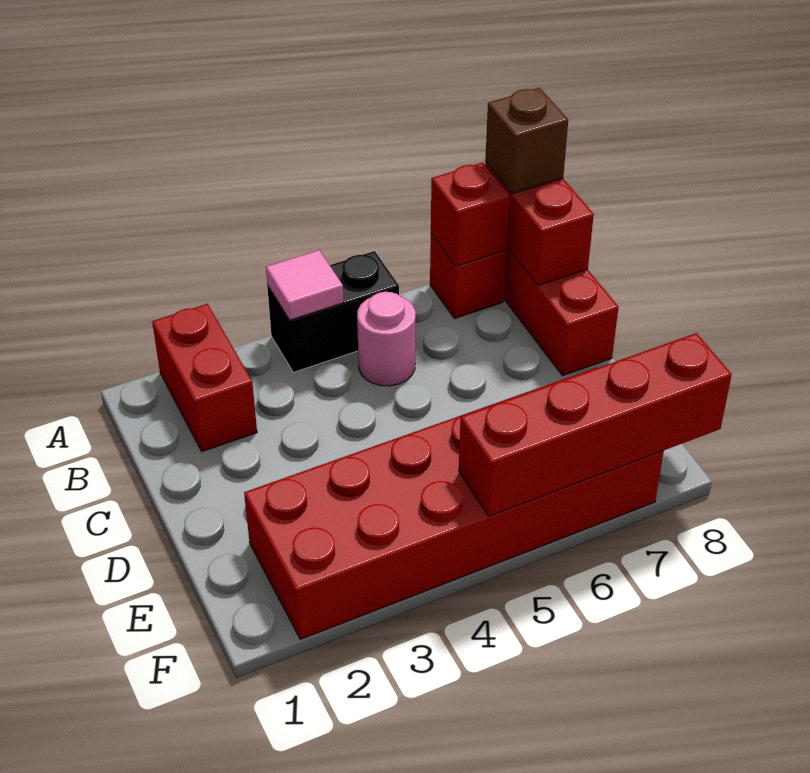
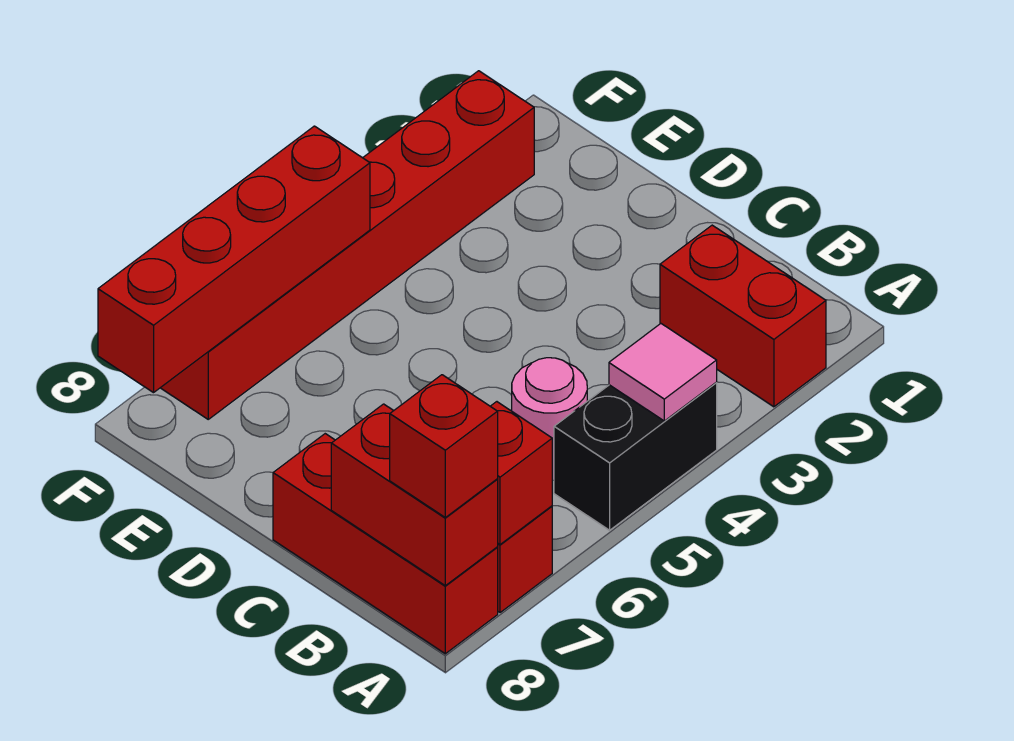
brown 1x1 brick [485,88,568,194] -> red 1x1 brick [390,375,498,517]
red 2x6 brick [244,367,664,639] -> red 1x6 brick [161,71,534,419]

